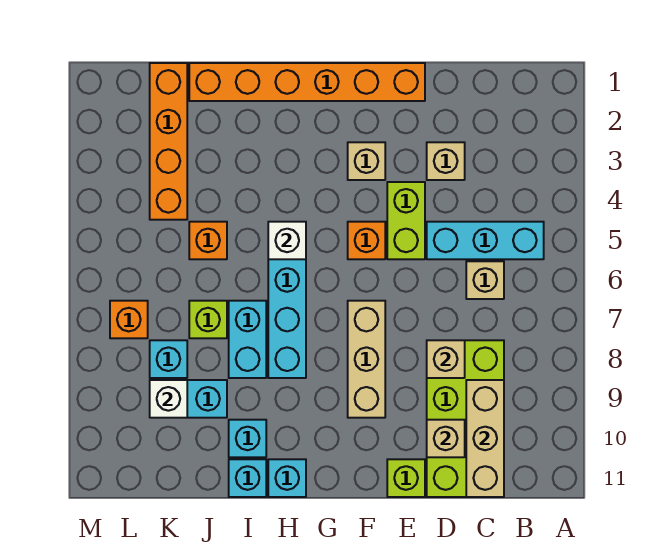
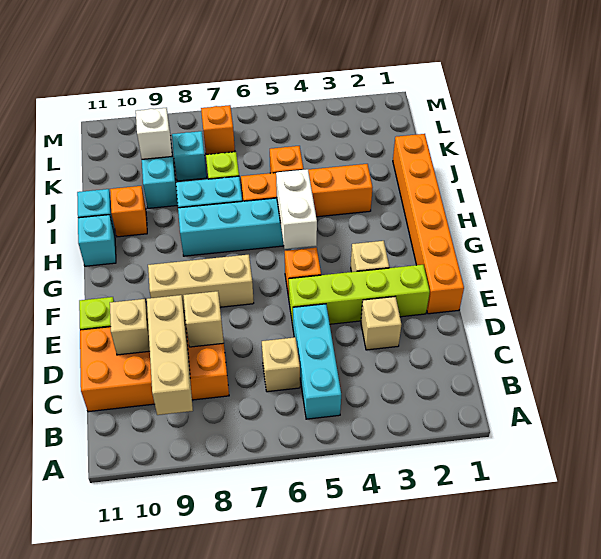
lime 2x4 brick [427,340,504,497] -> orange 2x4 brick [80,327,229,412]
tan 1x3 brick [466,380,504,497] -> tan 1x3 brick turned to [147,295,193,415]
lime 1x2 brick [387,182,425,259] -> lime 1x4 brick [289,265,430,325]
white 1x1 brick [268,222,306,259] -> white 1x2 brick [276,169,317,249]
cyan 1x1 brick [229,420,266,457] -> orange 1x1 brick [110,186,147,237]
orange 1x4 brick [150,63,187,220] -> orange 1x4 brick moved to [241,164,373,217]

